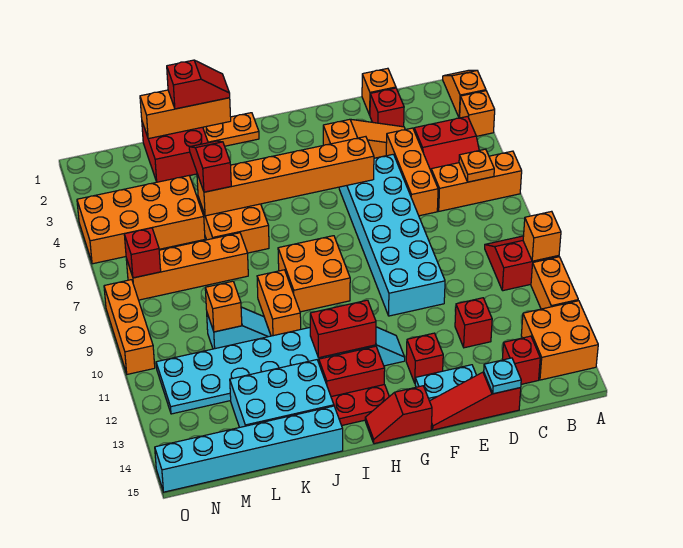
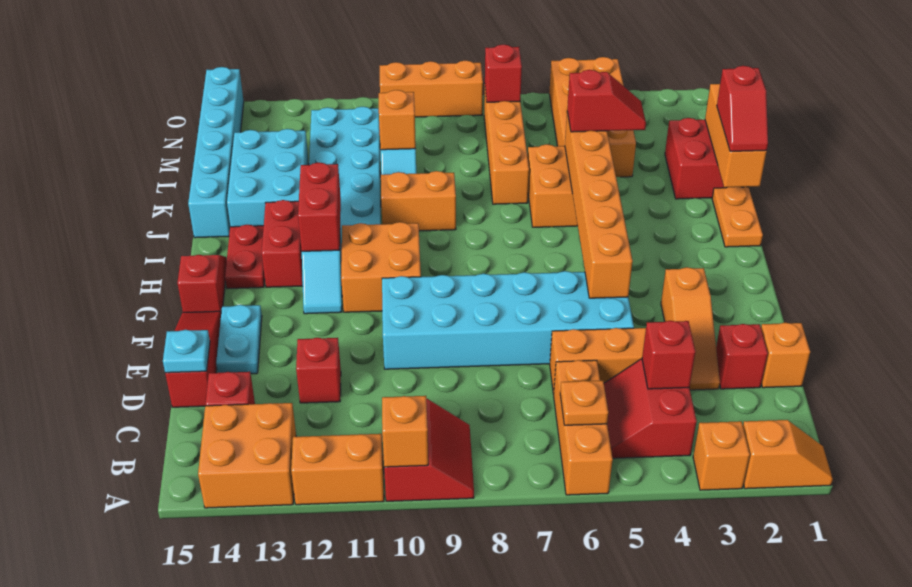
red 1x1 brick [406,333,443,383] -> red 1x1 brick moved to [642,321,695,389]
orange 2x2 brick [278,236,350,312] -> orange 2x2 brick moved to [341,222,421,312]

